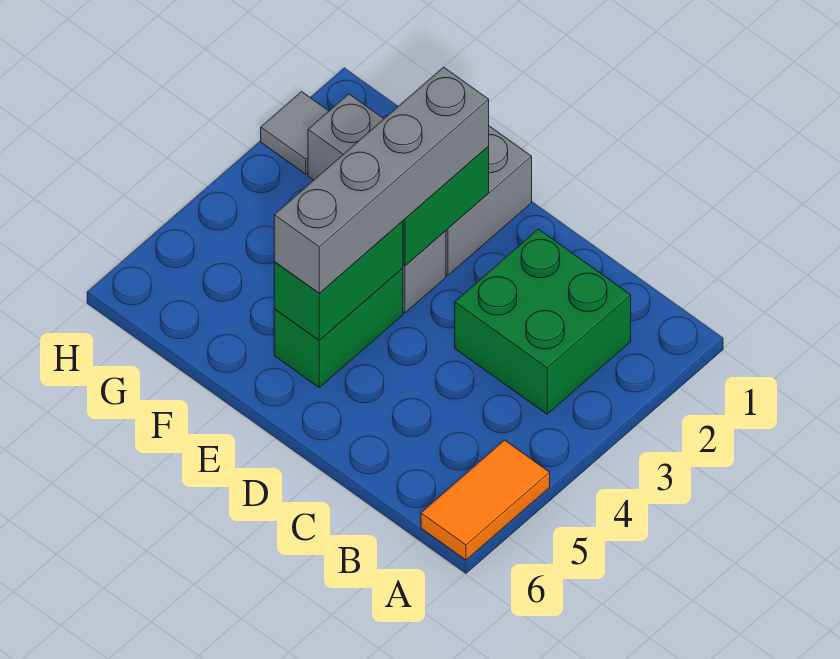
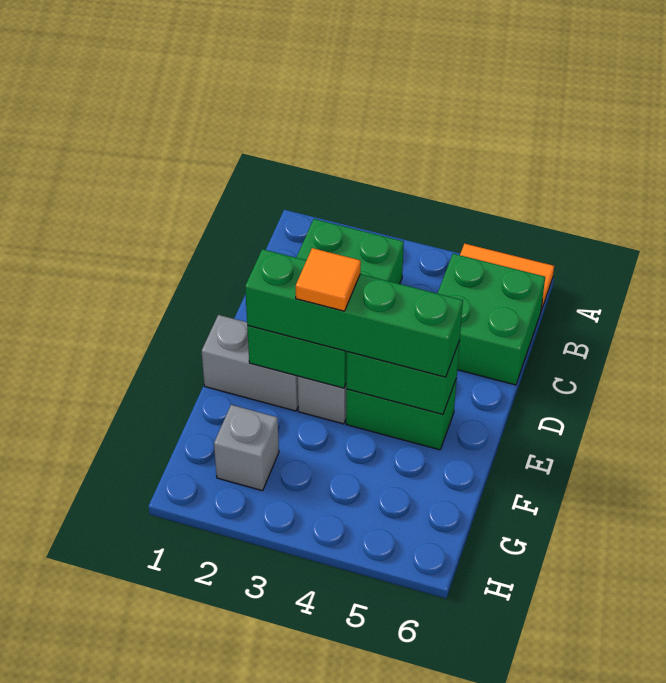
none -> green 2x2 brick [438,254,545,385]
grey 1x4 brick [274,67,489,293] -> green 1x4 brick [245,249,463,377]
none -> orange 1x1 tile [296,248,361,311]
grey 1x1 tile [261,92,329,174] -> none

